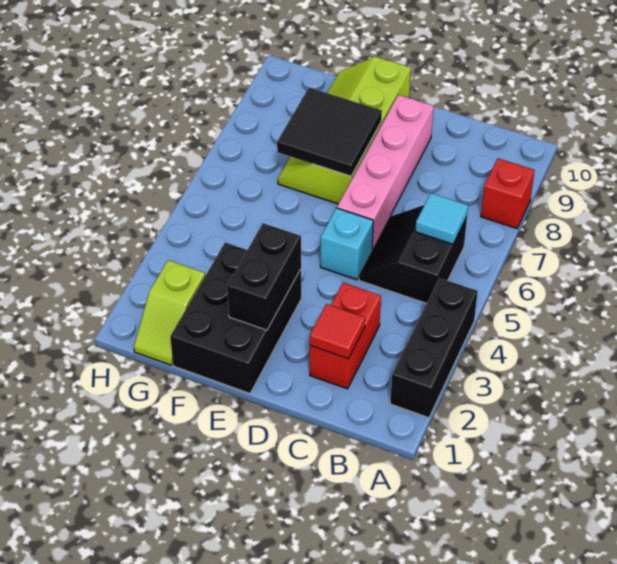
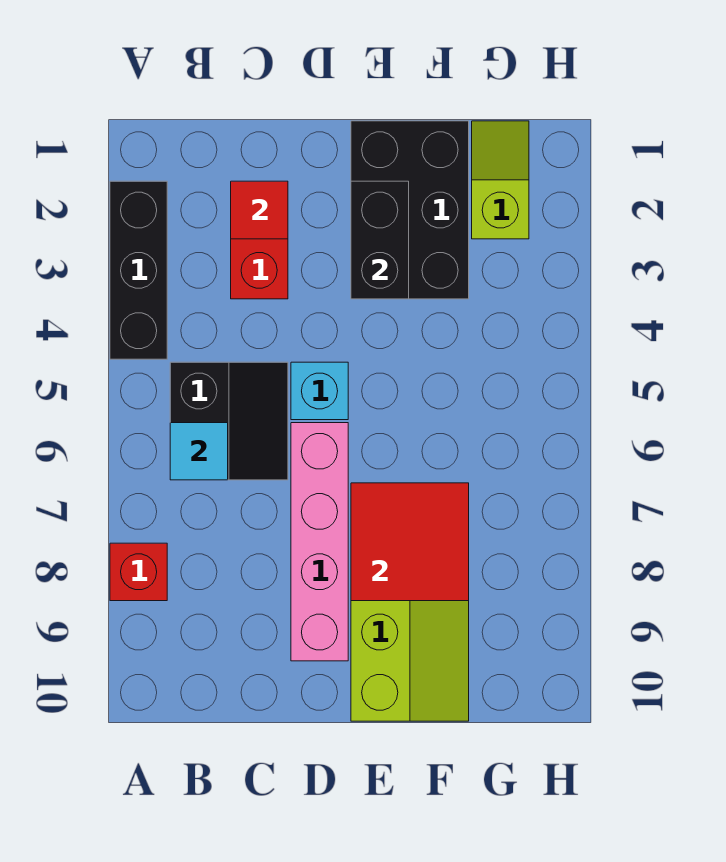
black 2x2 tile [277,88,382,176] -> red 2x2 tile [351,483,469,601]

